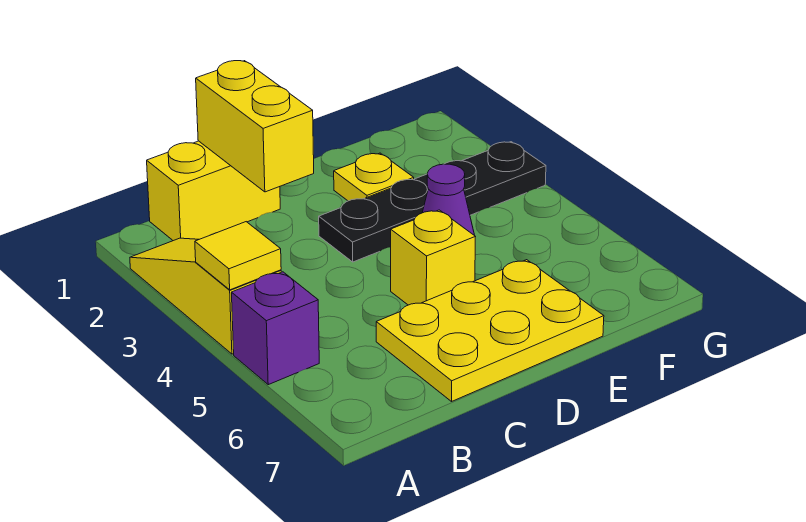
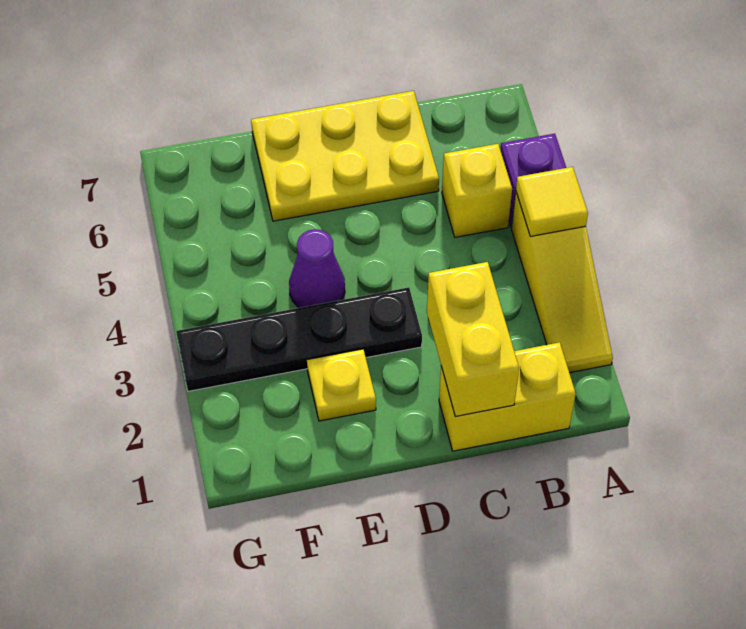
yellow 1x1 brick [391,210,475,305] -> yellow 1x1 brick moved to [442,144,512,237]

